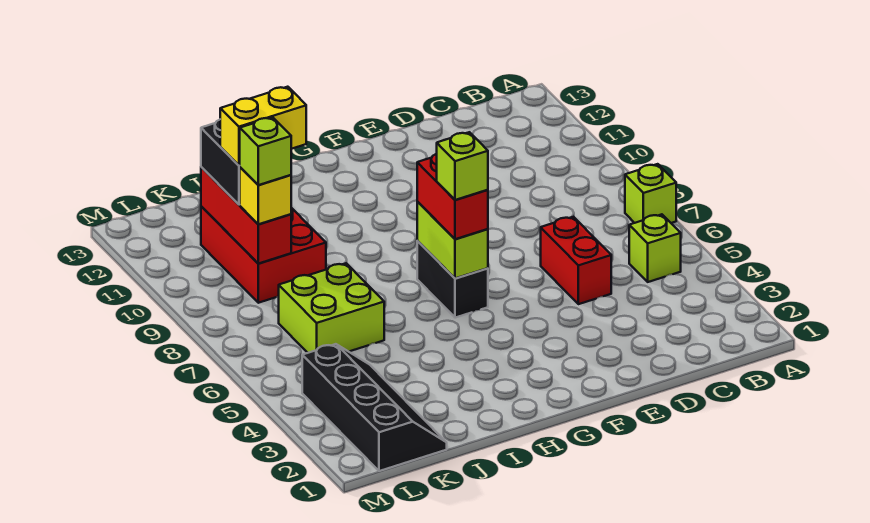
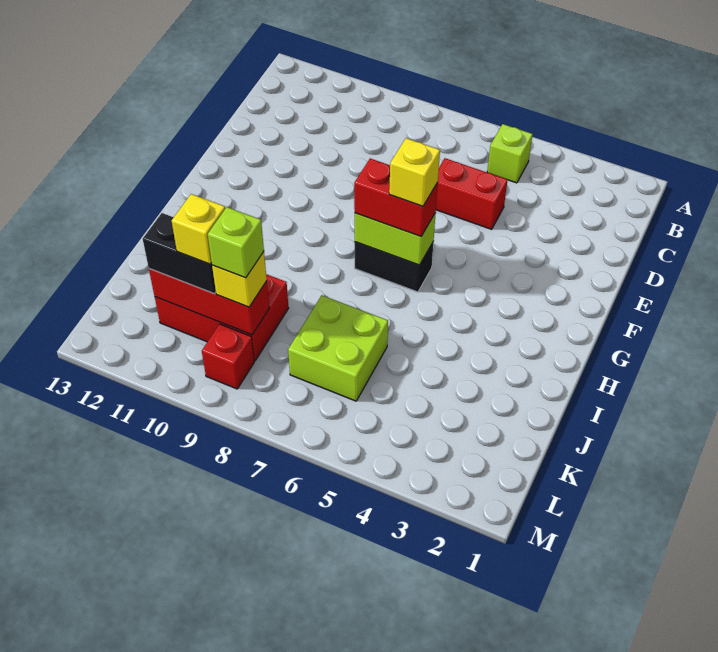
lime 1x1 brick [625,164,676,223] -> none
lime 1x1 brick [437,132,488,200] -> yellow 1x1 brick [389,138,440,206]
yellow 1x2 brick [220,87,306,165] -> yellow 1x1 brick [172,194,225,264]
black 2x4 slope [302,344,447,471] -> none
none -> red 1x1 brick [202,324,254,389]

